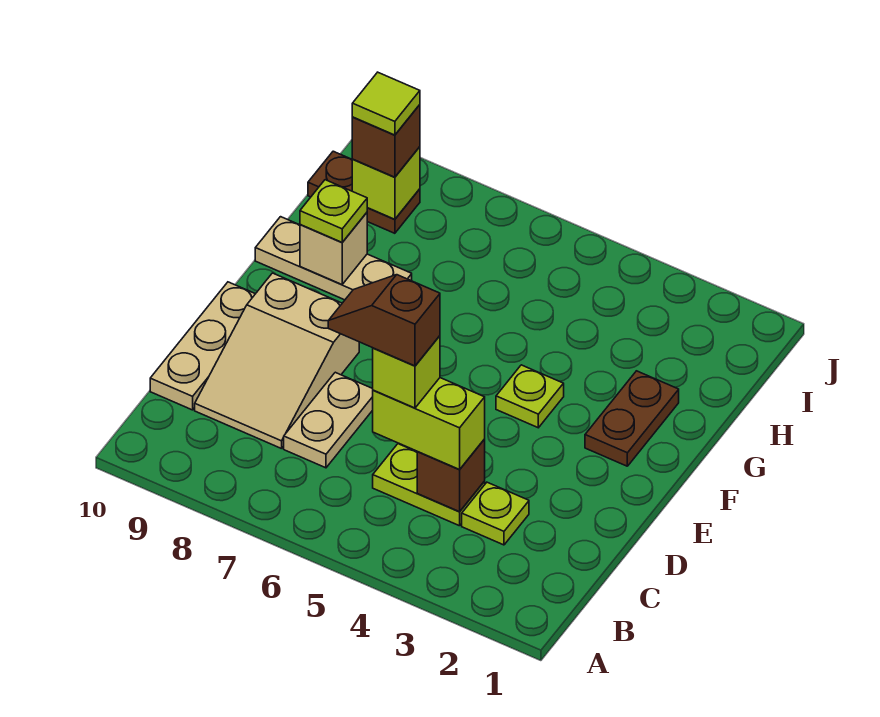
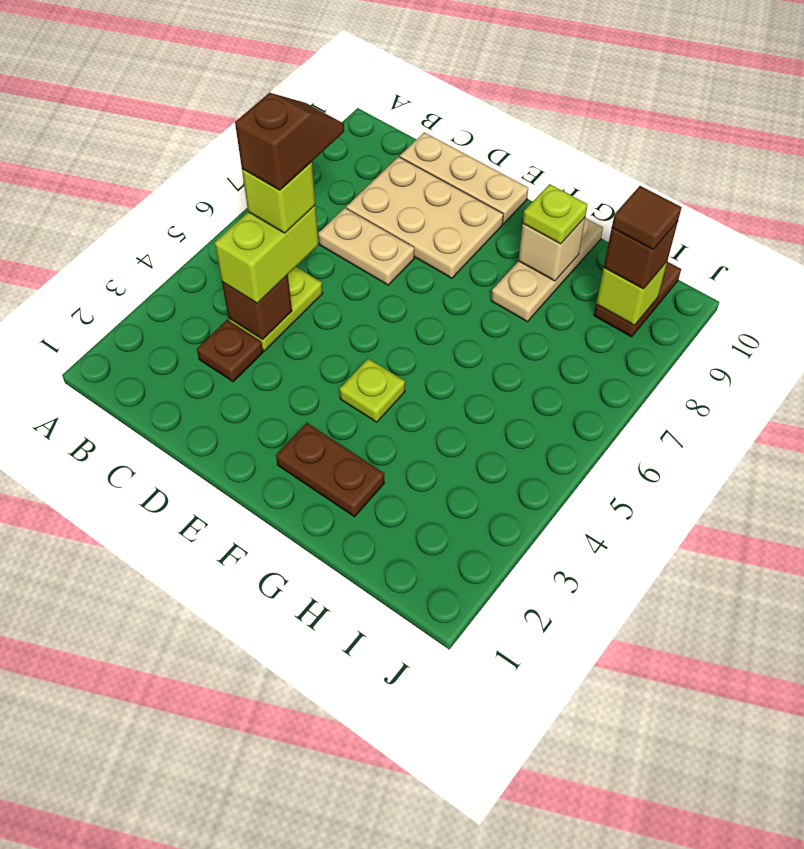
lime 1x1 plate [462,482,529,545] -> brown 1x1 plate [197,320,263,382]
tan 2x3 slope [195,273,359,449] -> tan 2x3 plate [346,157,503,278]
lime 1x1 tile [352,72,420,135] -> brown 1x1 tile [612,186,682,250]

